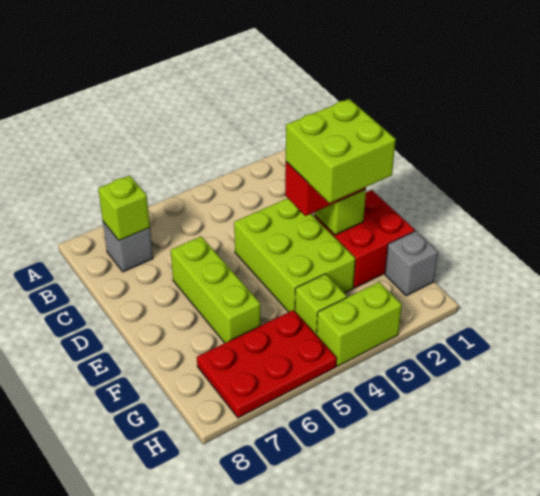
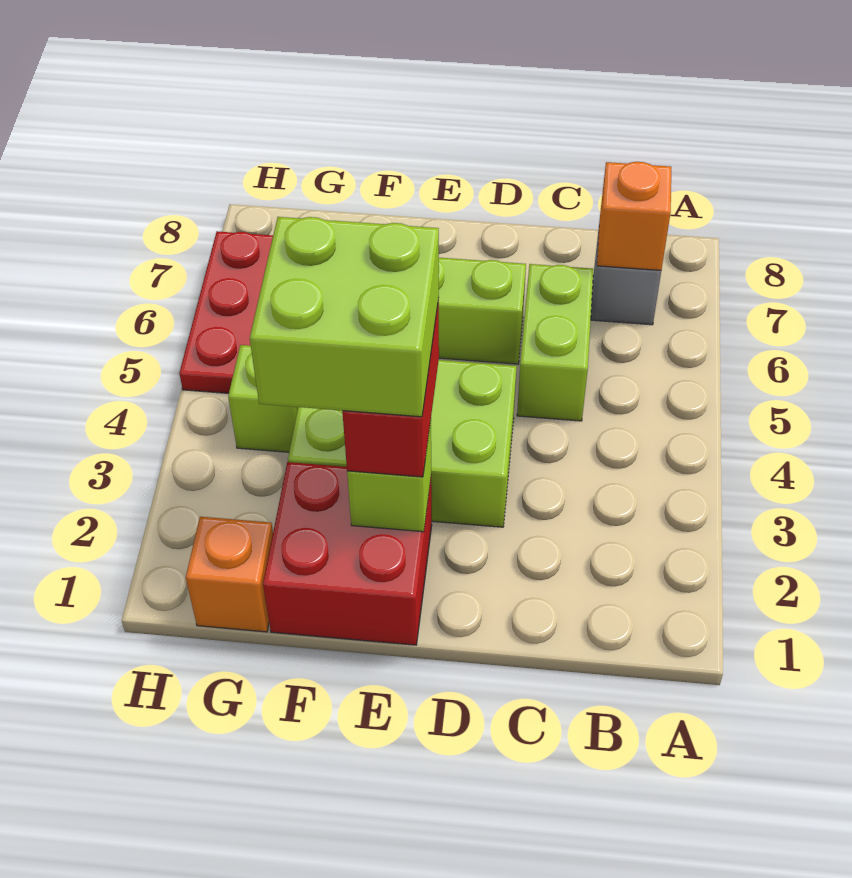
lime 1x1 brick [98,175,150,241] -> orange 1x1 brick [597,162,671,270]
grey 1x1 brick [385,231,438,296] -> orange 1x1 brick [186,517,273,632]
lime 1x2 brick [317,282,402,366] -> lime 1x2 brick moved to [517,264,593,421]

